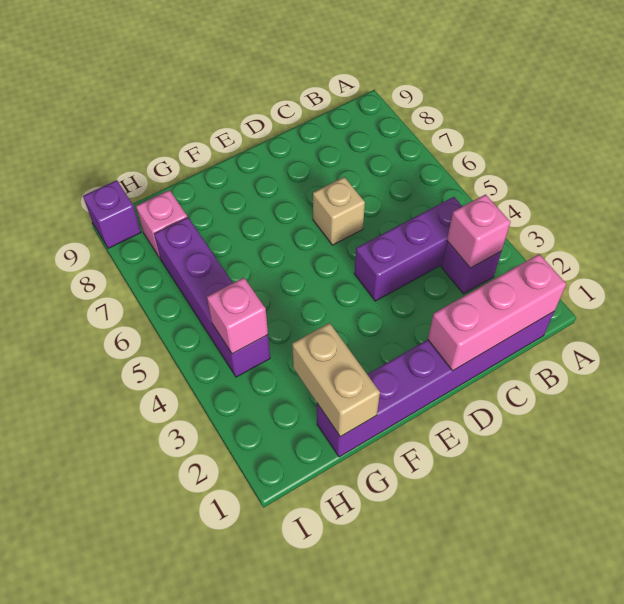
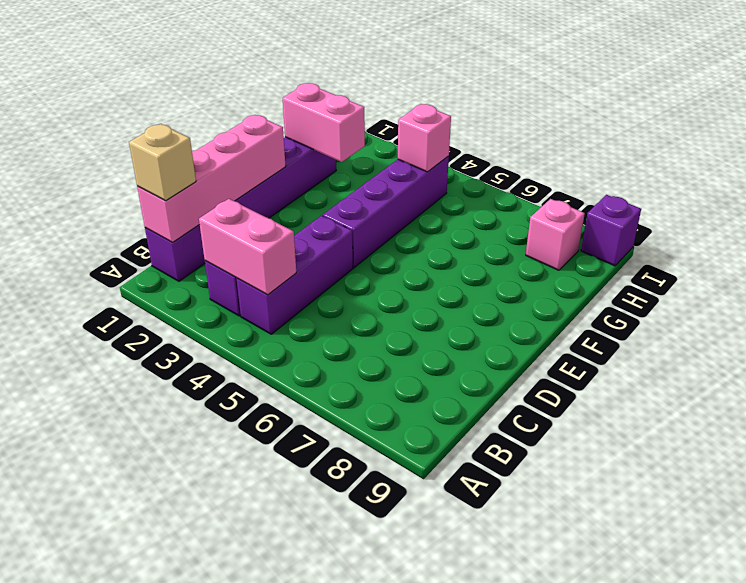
pink 1x3 brick [428,254,566,371] -> pink 1x4 brick [137,115,286,242]
pink 1x1 brick [447,194,511,268] -> pink 1x2 brick [199,199,296,295]
tan 1x1 brick [313,177,365,245] -> tan 1x1 brick moved to [129,124,196,201]
tan 1x2 brick [292,323,380,437] -> pink 1x2 brick [283,83,365,162]
purple 1x4 brick [154,217,270,377] -> purple 1x4 brick turned to [323,156,449,268]

